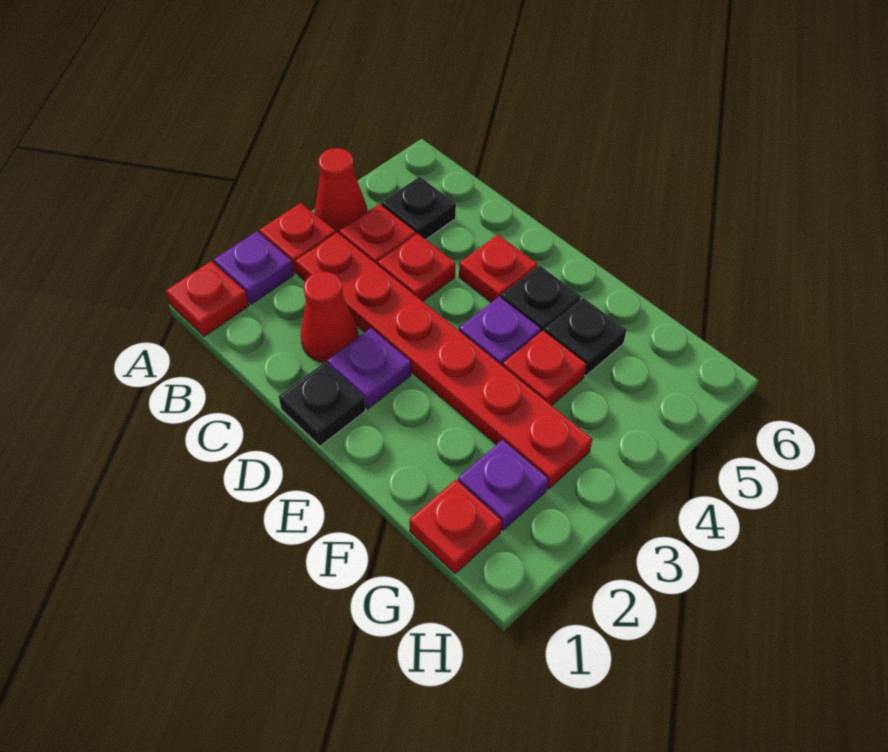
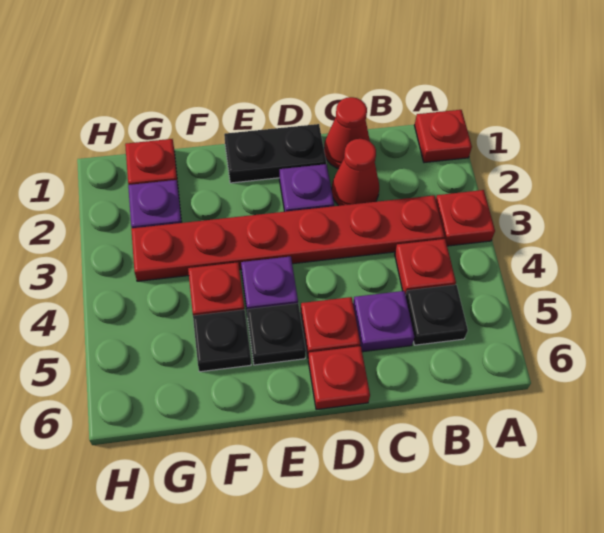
purple 1x1 plate [214,231,294,304] -> purple 1x1 plate moved to [353,291,414,352]
red 1x1 cone [315,148,367,234] -> red 1x1 cone moved to [324,97,370,169]
red 1x1 plate [377,233,455,301] -> red 1x1 plate moved to [308,346,370,410]
black 1x1 plate [279,362,366,446] -> black 1x2 plate [224,124,326,183]

